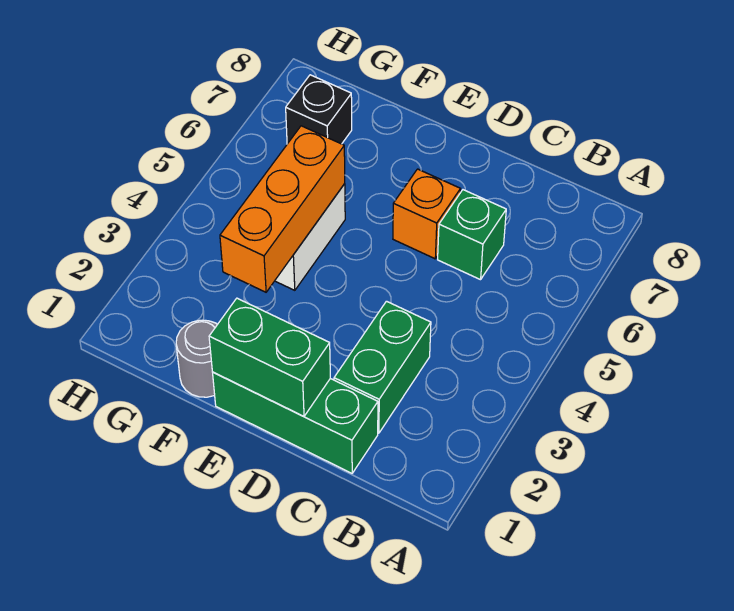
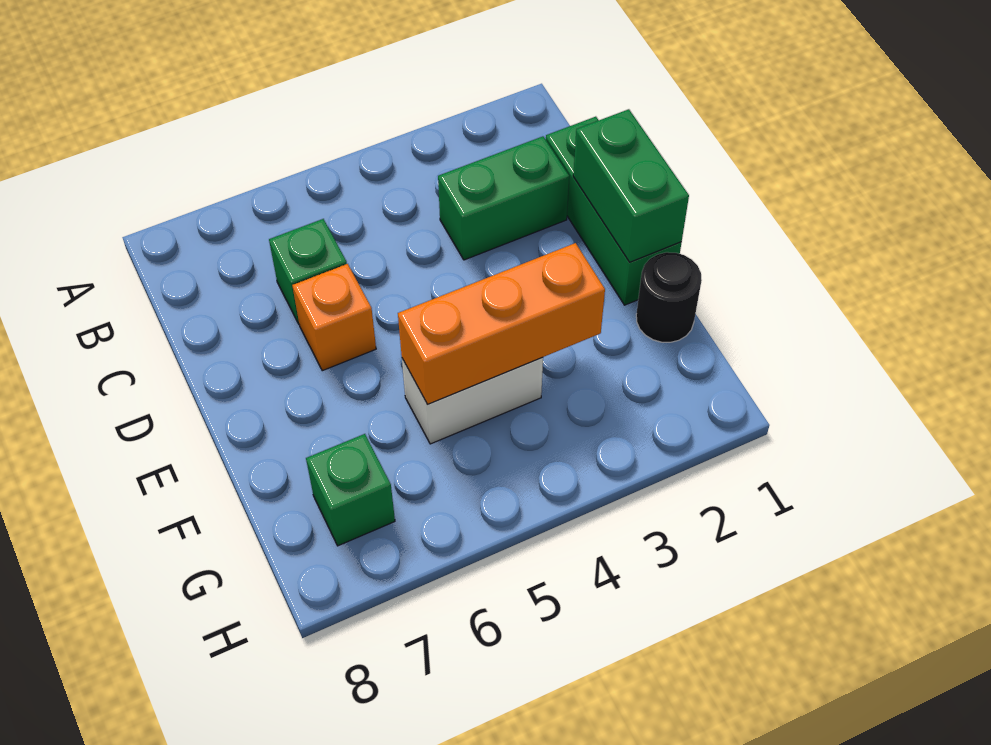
grey 1x1 round brick [176,320,217,397] -> black 1x1 round brick [636,252,702,342]
black 1x1 brick [286,75,352,144] -> green 1x1 brick [306,434,395,546]

